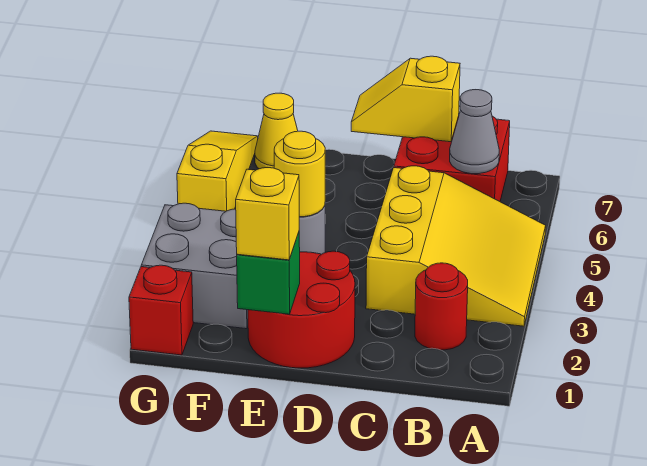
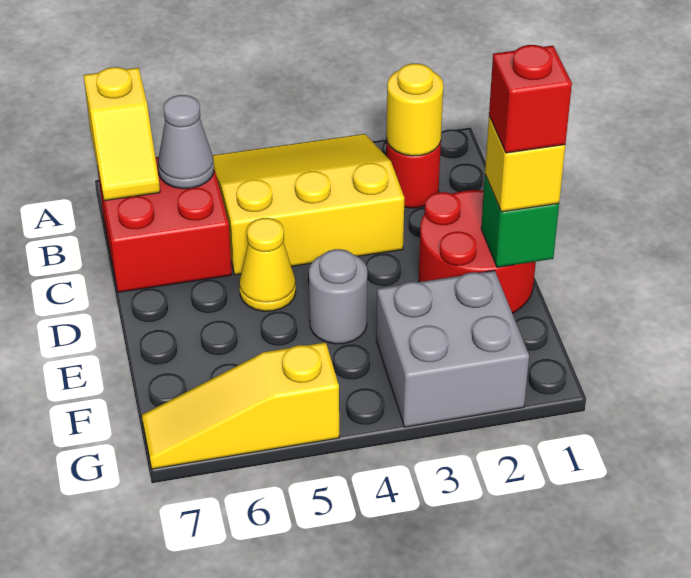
yellow 1x2 slope [351,56,460,142] -> yellow 1x2 slope moved to [84,67,160,201]
yellow 1x1 round brick [274,131,325,217] -> yellow 1x1 round brick moved to [386,64,443,156]
yellow 1x1 cone [255,93,298,169] -> yellow 1x1 cone moved to [239,218,296,311]
red 1x1 brick [129,265,193,355] -> red 1x1 brick moved to [489,45,572,153]

